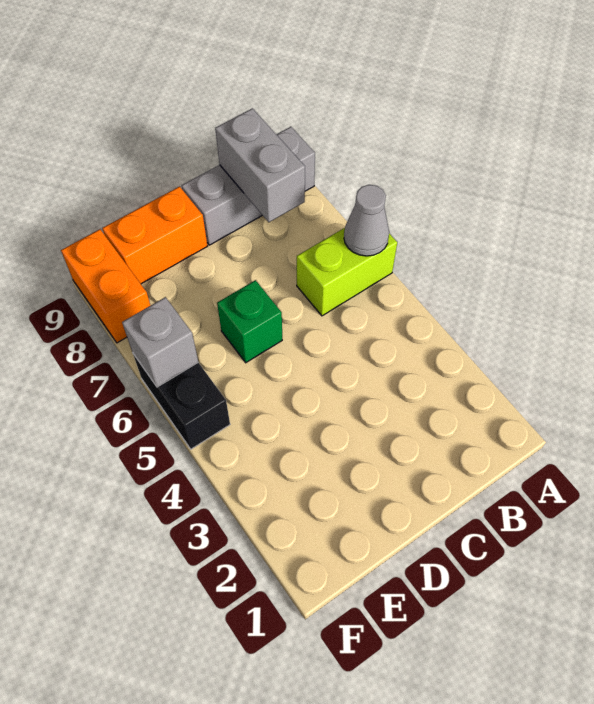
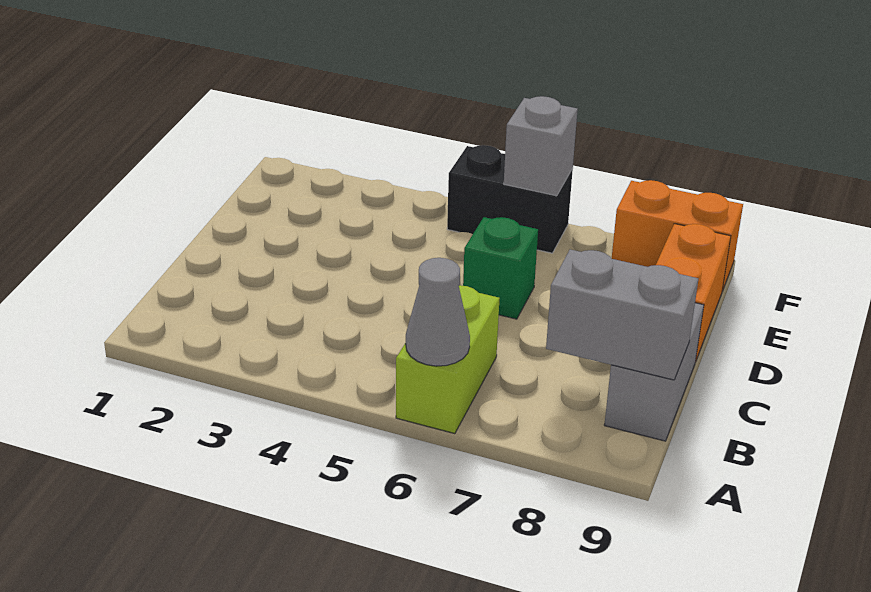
grey 1x3 brick [182,127,315,245] -> grey 1x2 brick [604,303,704,441]

